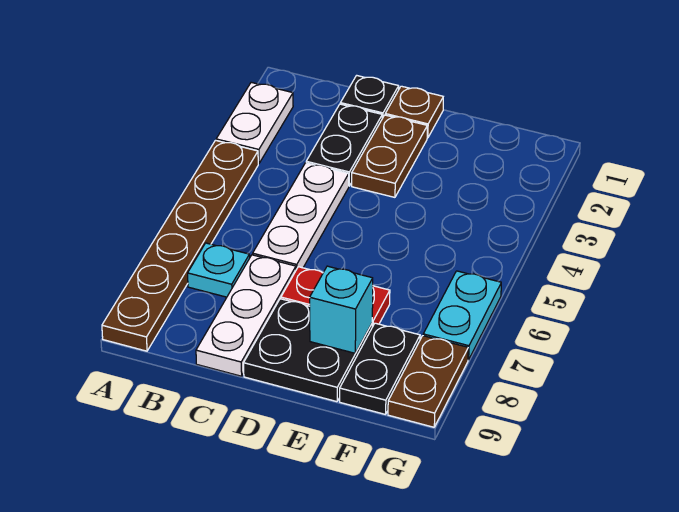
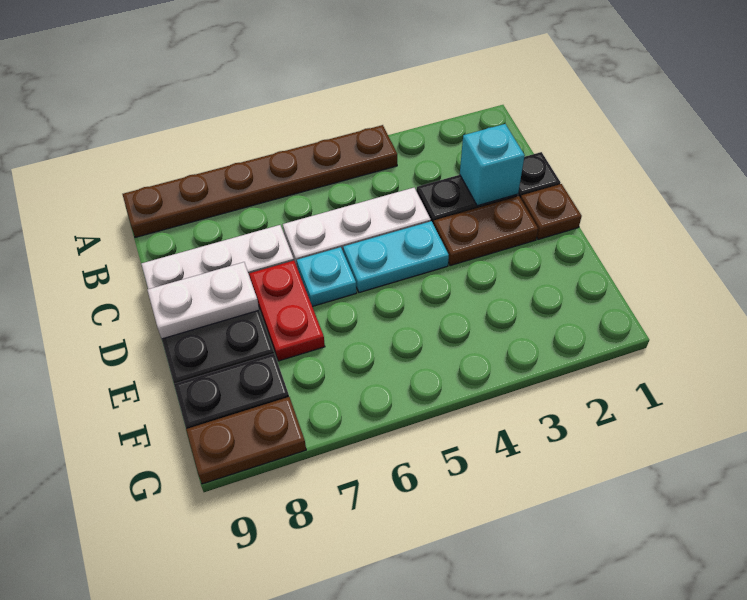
white 1x2 plate [216,82,293,164] -> white 1x2 plate moved to [148,262,259,339]
cyan 1x1 plate [188,243,250,297] -> cyan 1x1 plate moved to [297,247,357,307]
cyan 1x1 brick [310,266,373,353] -> cyan 1x1 brick moved to [460,124,525,206]
cyan 1x2 plate [423,271,501,360] -> cyan 1x2 plate moved to [343,221,449,293]

